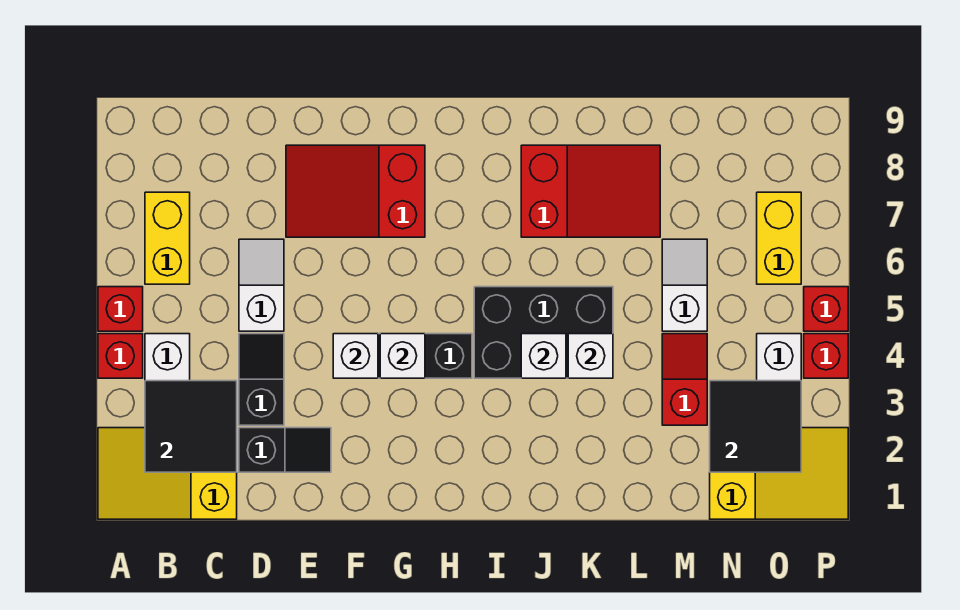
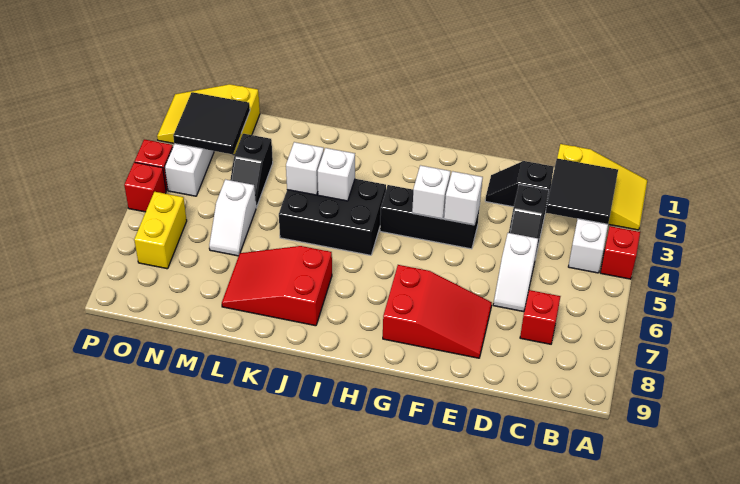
red 1x1 brick [98,287,143,331] -> red 1x1 brick moved to [520,290,561,344]
yellow 1x2 brick [145,192,190,284] -> none
red 1x2 slope [662,334,707,425] -> black 1x2 slope [230,134,273,208]

